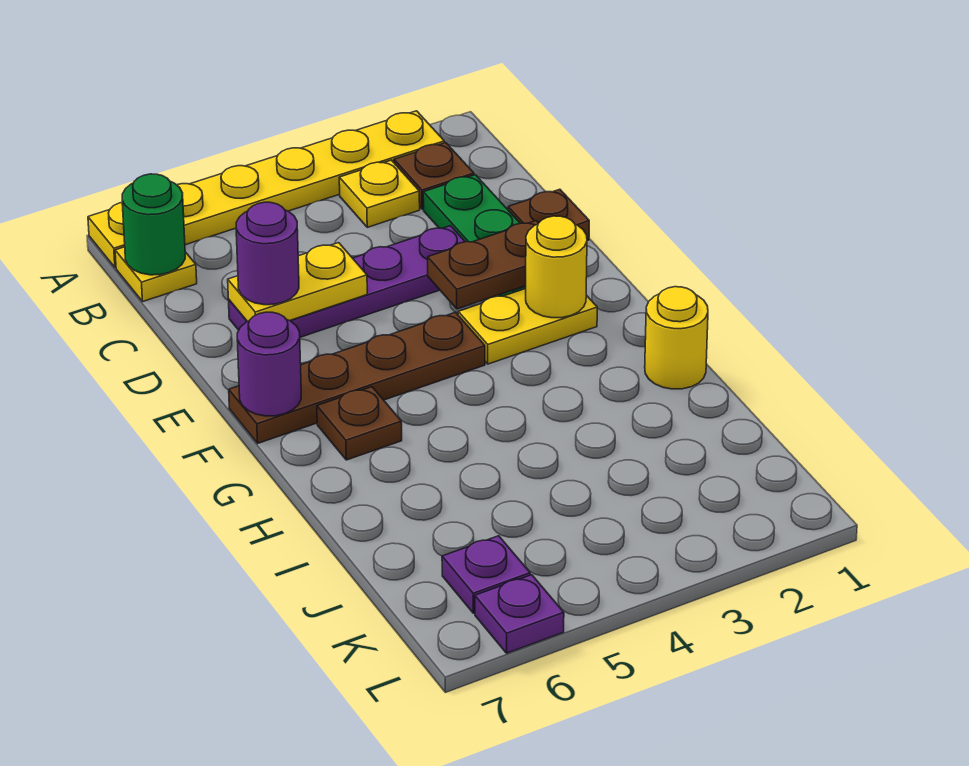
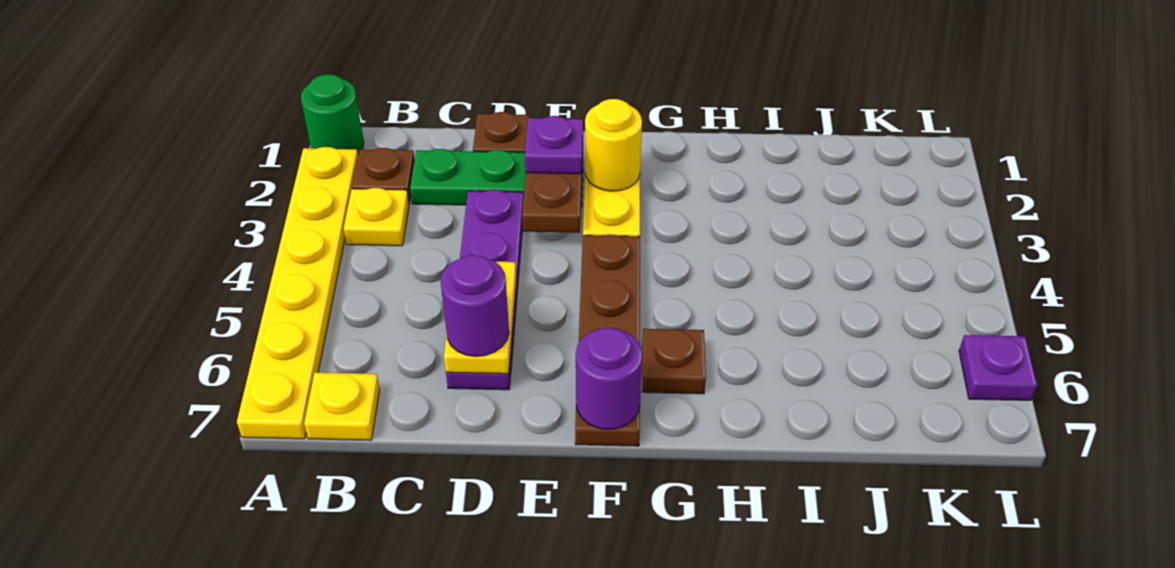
green 1x1 round brick [122,174,185,275] -> green 1x1 round brick moved to [301,74,364,154]
yellow 1x1 round brick [645,287,708,389] -> none
purple 1x1 plate [442,536,530,613] -> purple 1x1 plate moved to [525,116,583,174]

